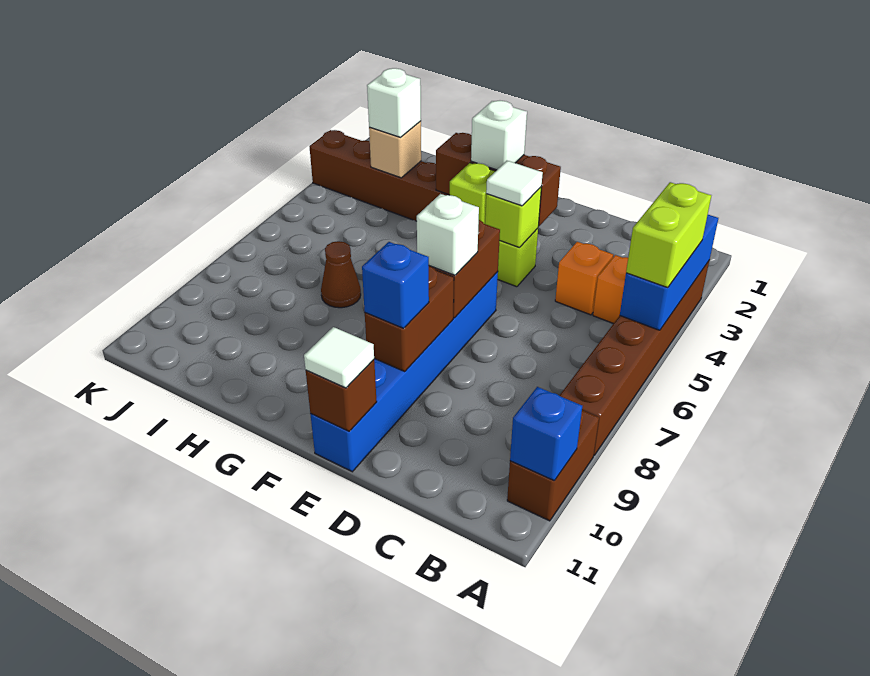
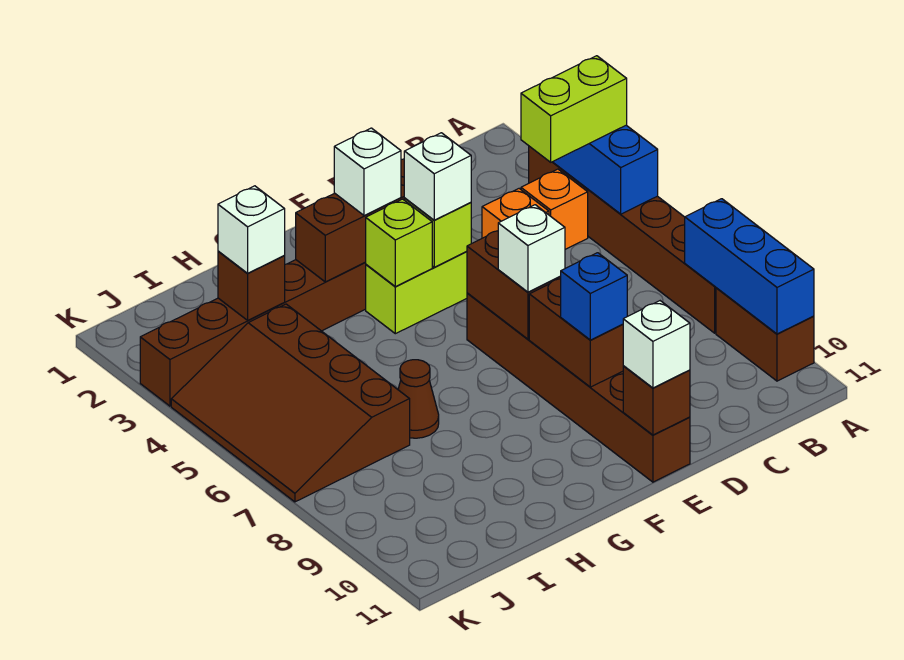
lime 1x2 brick [626,182,711,288] -> lime 1x2 brick turned to [521,56,627,162]
blue 1x1 brick [510,387,582,480] -> blue 1x3 brick [685,199,814,334]
white 1x1 tile [486,161,543,206] -> white 1x1 brick [404,133,471,220]
blue 1x6 brick [310,272,498,472] -> brown 1x6 brick [467,293,690,482]
white 1x1 tile [304,327,374,388] -> white 1x1 brick [623,301,690,388]
tan 1x1 brick [369,121,421,178] -> brown 1x1 brick [218,251,285,320]
none -> brown 3x4 slope [171,304,410,502]

